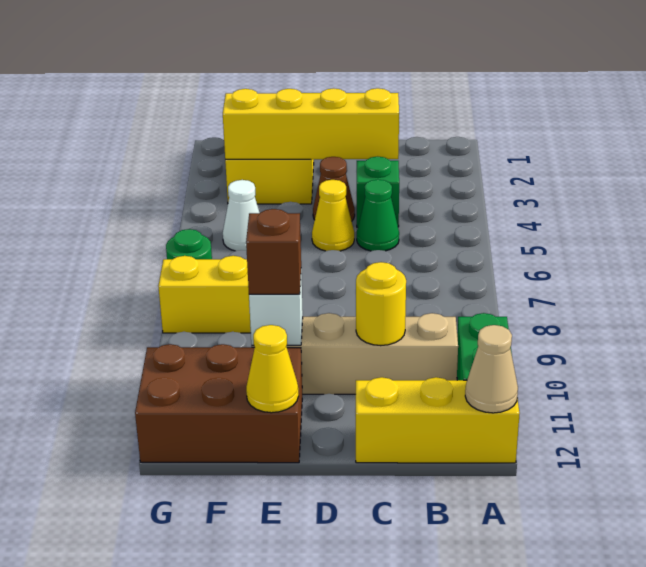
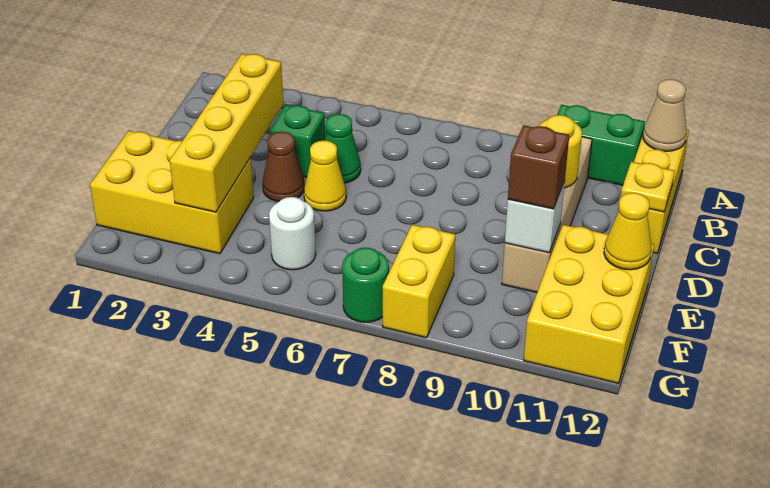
none -> yellow 1x1 plate [621,162,675,212]
brown 2x3 brick [135,344,302,463] -> yellow 2x3 brick [524,225,654,383]
white 1x1 cone [223,180,260,251] -> white 1x1 round brick [269,197,316,270]

